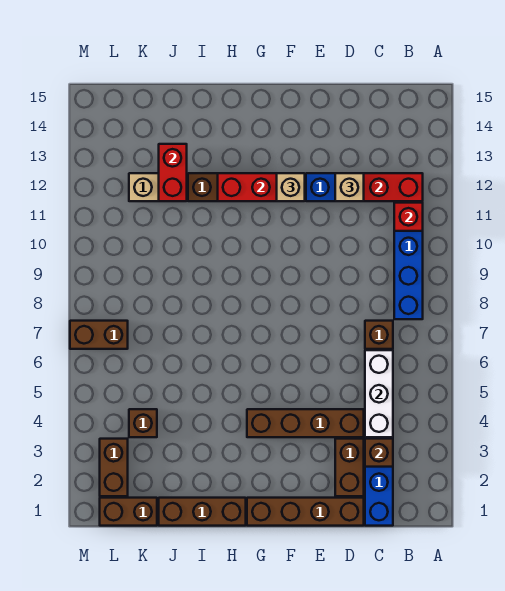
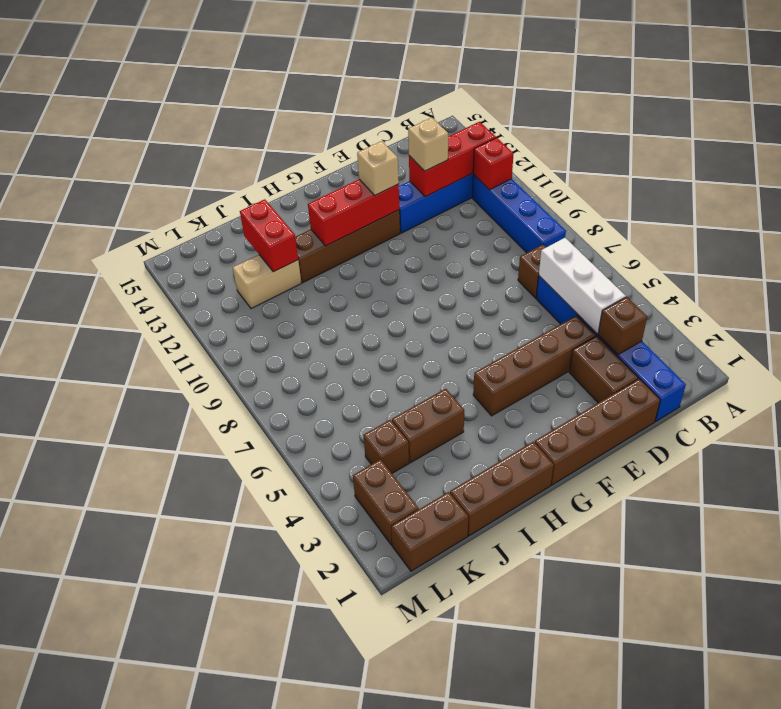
brown 1x2 brick [70,321,128,349] -> brown 1x2 brick moved to [392,389,464,463]

